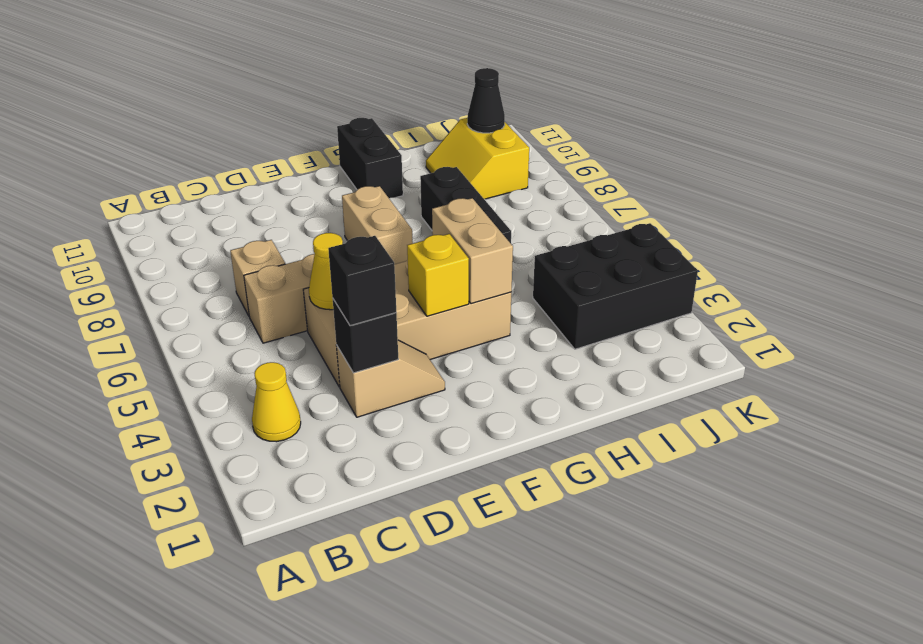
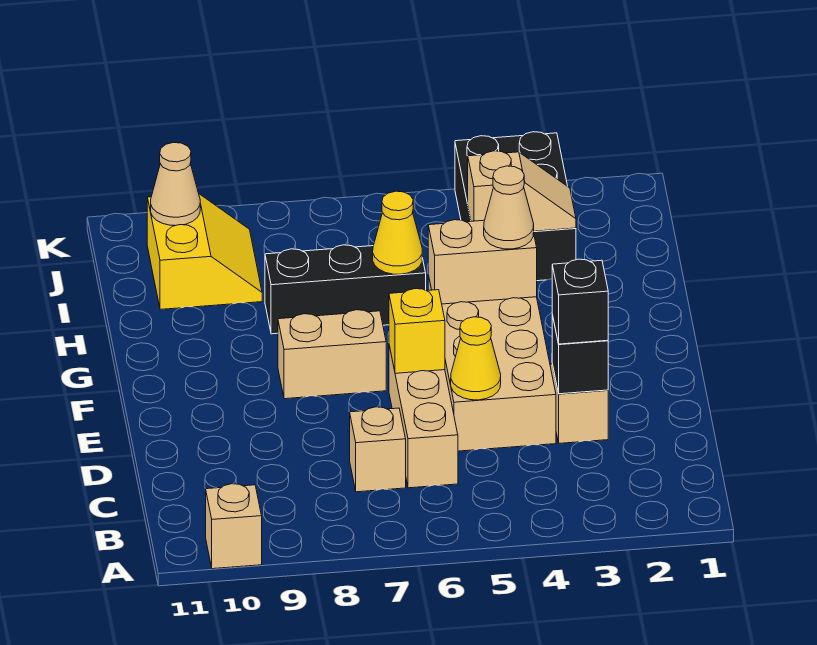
none -> tan 1x1 brick [206,484,262,569]
yellow 1x1 cone [252,362,301,442] -> yellow 1x1 cone moved to [373,191,422,274]
yellow 1x1 brick [407,234,469,316] -> yellow 1x1 brick moved to [389,289,445,373]
none -> tan 1x1 cone [484,166,534,249]
black 1x2 brick [337,118,403,198] -> none
none -> tan 1x2 slope [468,151,576,231]
yellow 2x2 slope [426,118,529,199] -> yellow 2x2 slope turned to [147,194,262,309]
black 1x1 cone [467,68,505,133] -> tan 1x1 cone [151,143,200,226]

